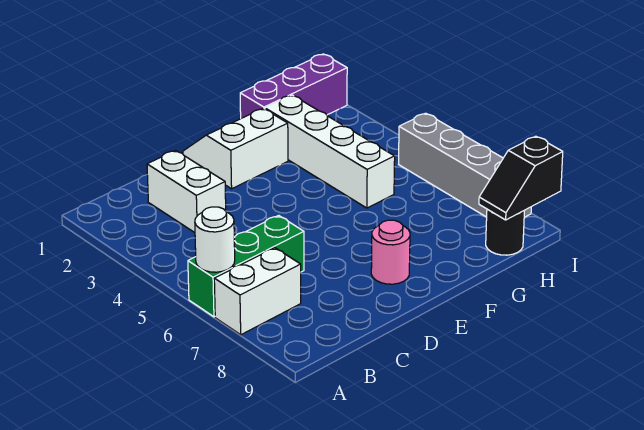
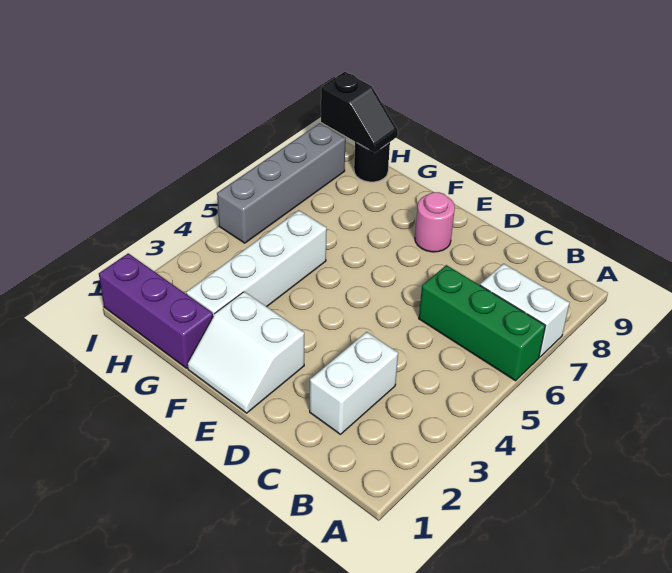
white 1x1 round brick [195,207,235,272] -> none

